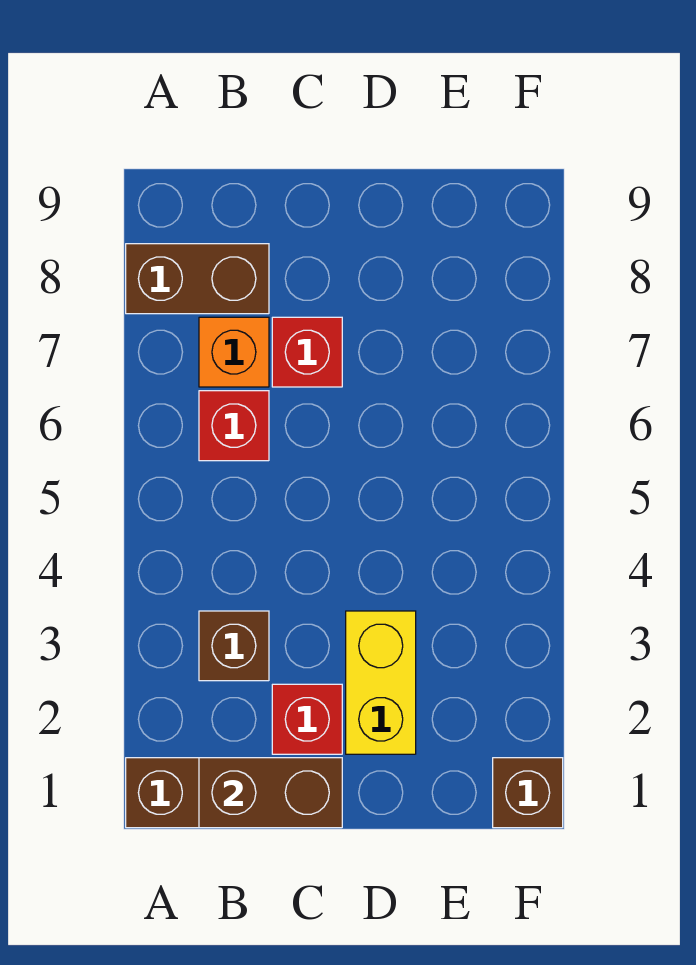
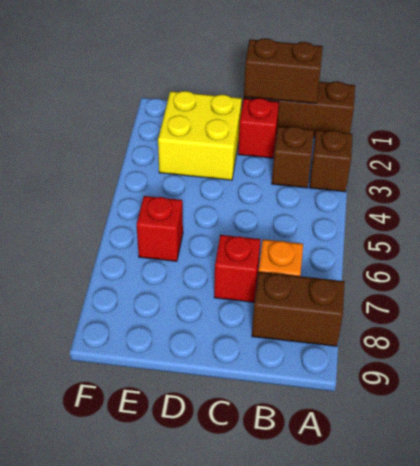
red 1x1 brick [199,391,269,461] -> red 1x1 brick moved to [137,196,183,261]
yellow 1x2 brick [346,611,416,754] -> yellow 2x2 brick [158,91,242,180]
brown 1x1 brick [493,758,563,828] -> brown 1x1 brick moved to [310,130,353,192]

